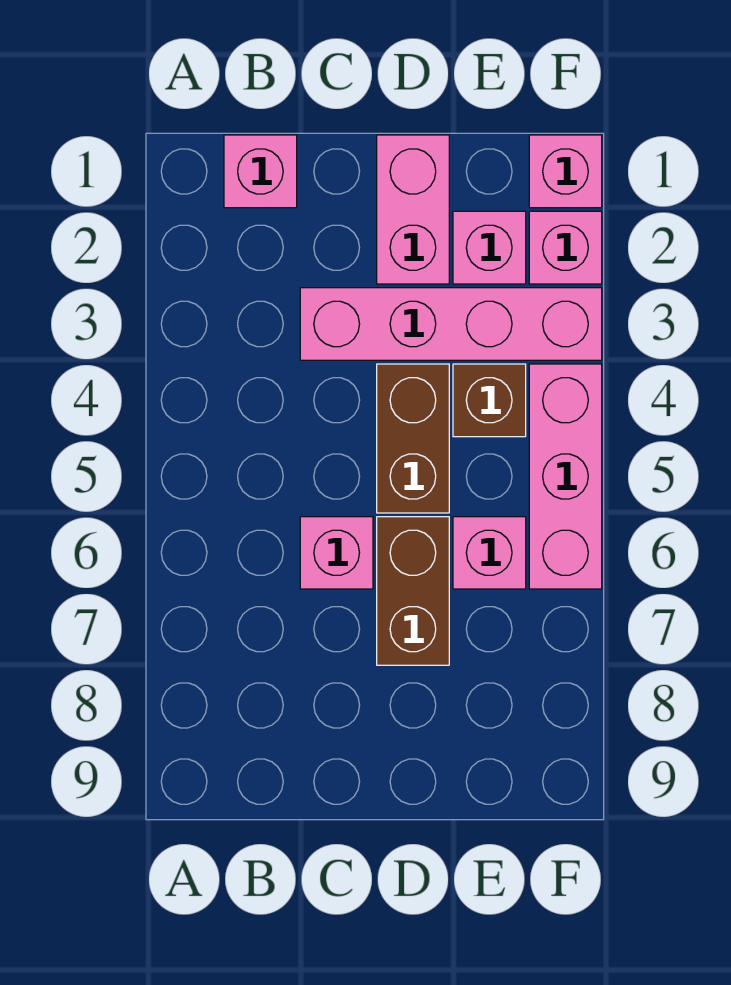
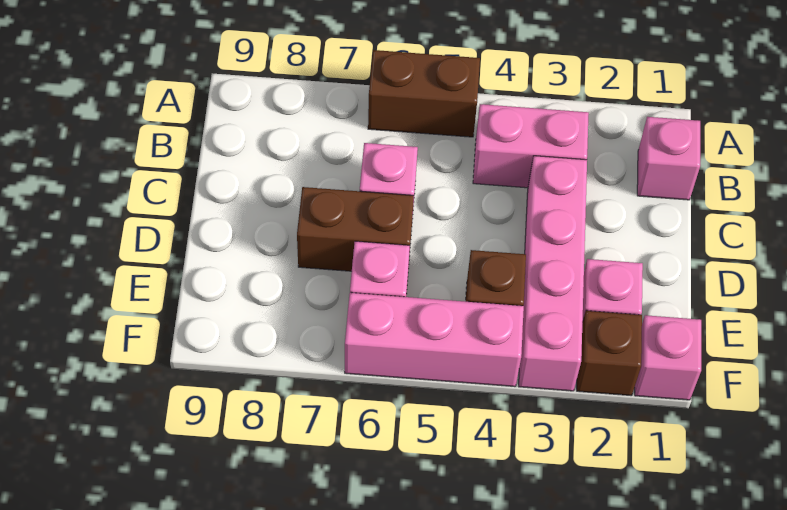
pink 1x2 brick [377,135,449,284] -> pink 1x2 brick moved to [473,104,589,188]
brown 1x2 brick [377,364,449,513] -> brown 1x2 brick moved to [368,50,480,137]
pink 1x1 brick [529,211,602,284] -> brown 1x1 brick [577,311,642,396]

